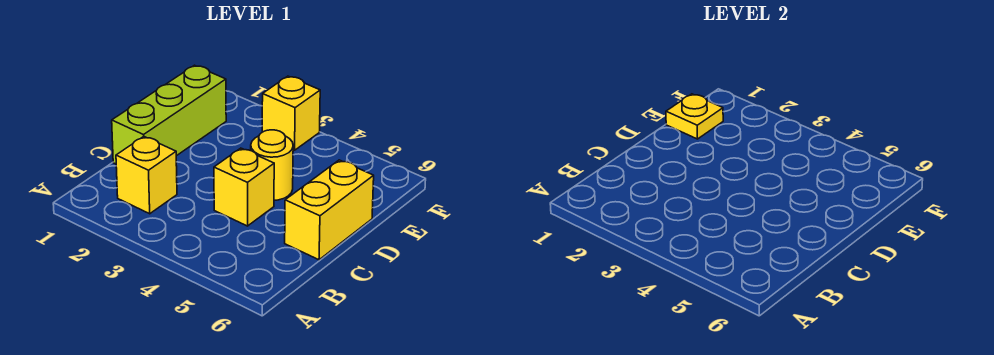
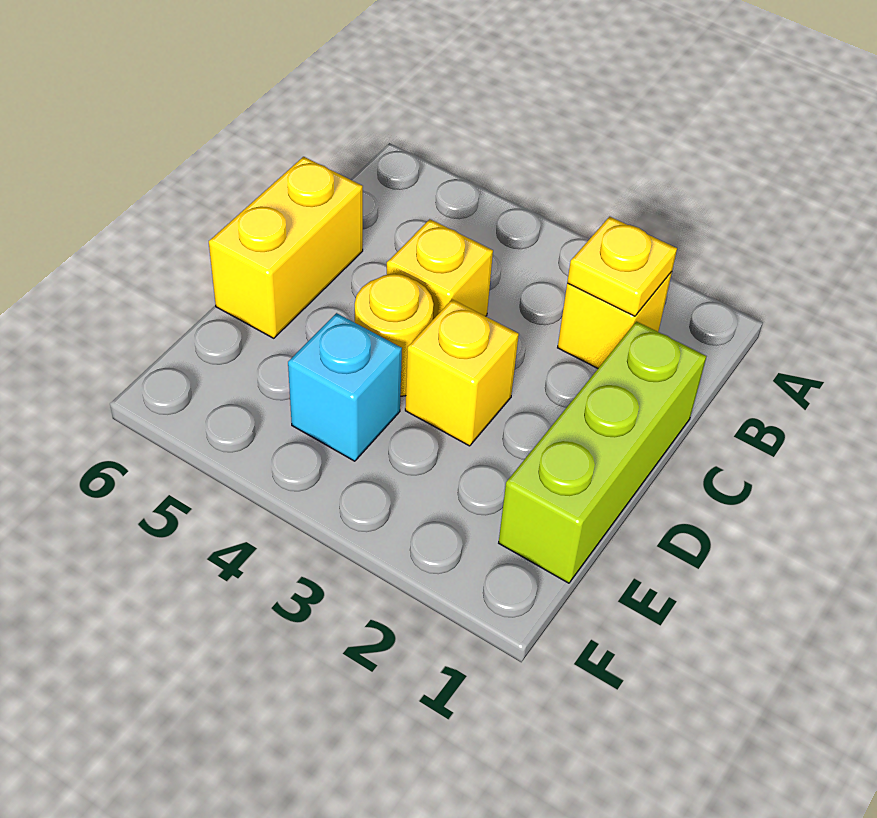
yellow 1x1 plate [666,94,723,139] -> yellow 1x1 plate moved to [567,217,677,316]
none -> cyan 1x1 brick [288,313,402,461]
yellow 1x1 brick [262,76,320,150] -> yellow 1x1 brick moved to [405,300,519,446]

